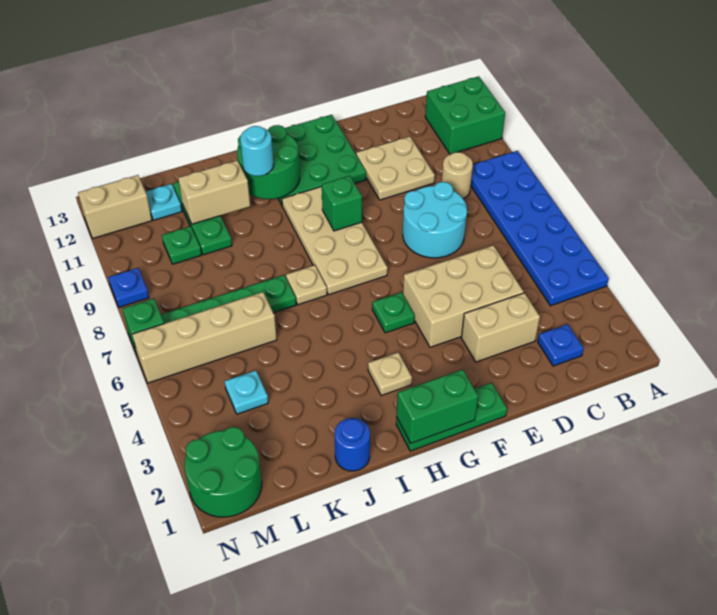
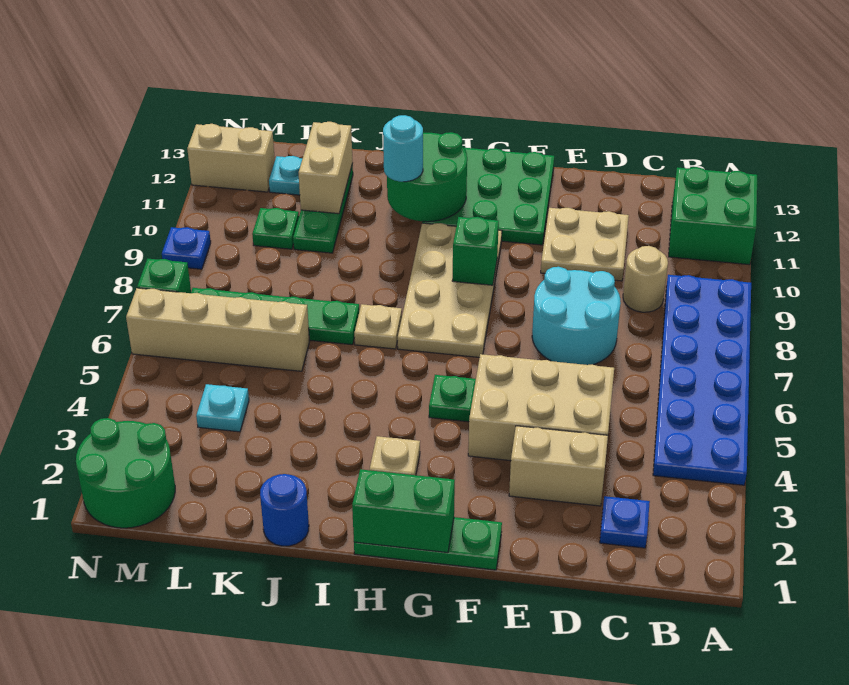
tan 1x2 brick [178,160,250,224] -> tan 1x2 brick turned to [299,122,353,214]

